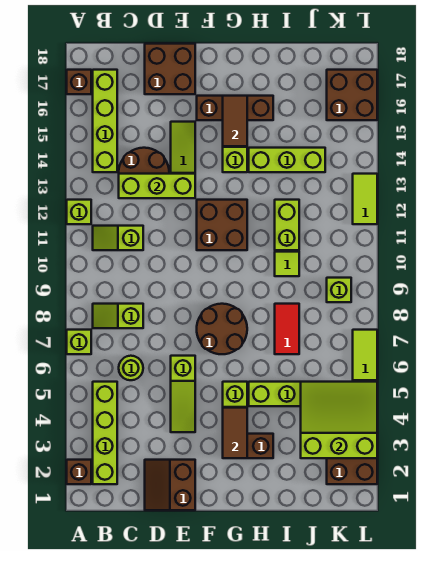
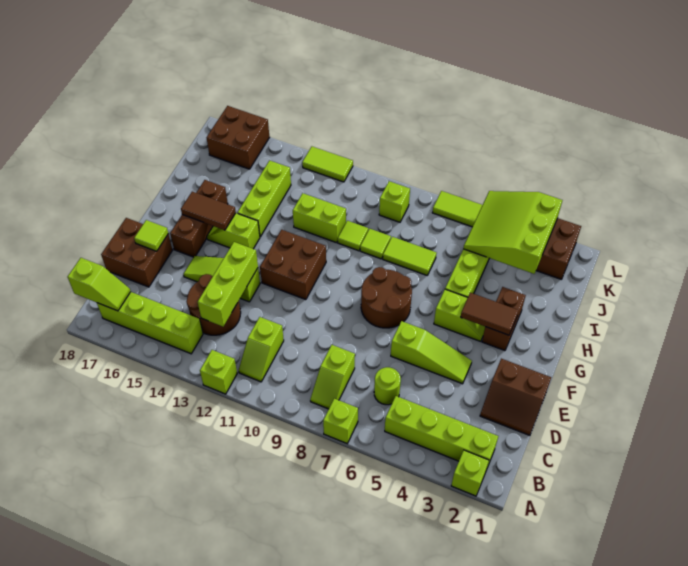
brown 1x1 brick [67,460,91,484] -> lime 1x1 brick [451,450,489,496]
brown 1x1 brick [67,70,91,94] -> none
none -> lime 1x2 slope [68,258,131,311]
none -> lime 1x1 tile [134,220,168,251]
red 1x2 tile [275,304,299,354] -> lime 1x2 tile [383,237,436,275]
none -> lime 1x1 tile [360,229,391,259]

